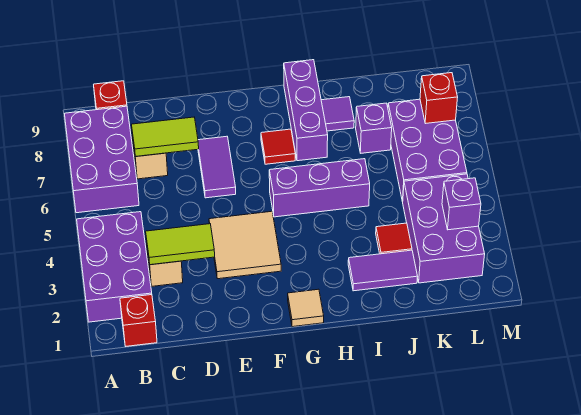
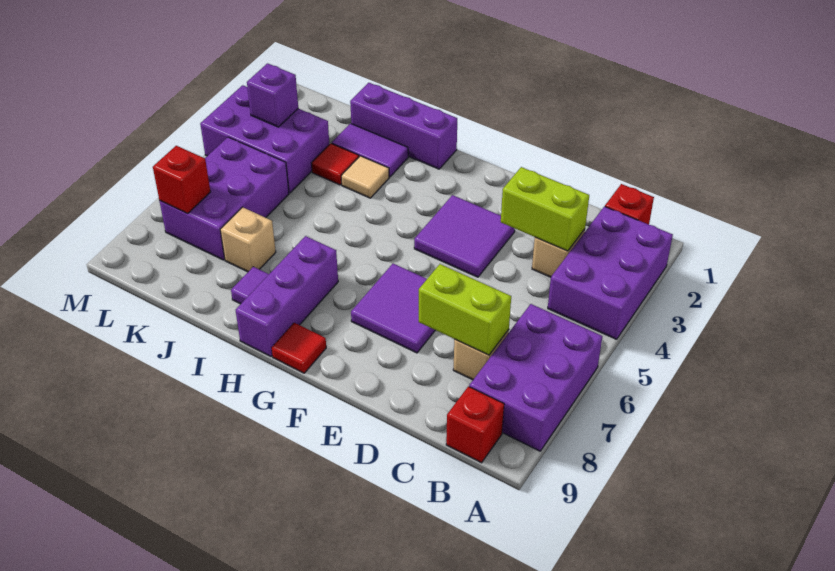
lime 1x2 tile [146,224,215,265] -> lime 1x2 brick [501,167,589,251]
lime 1x2 tile [132,117,199,157] -> lime 1x2 brick [419,264,511,355]
tan 2x2 tile [209,211,281,279] -> purple 2x2 tile [414,195,515,277]
purple 1x2 tile [198,136,236,198] -> purple 2x2 tile [351,264,435,353]
tan 1x1 tile [288,289,324,327] -> tan 1x1 tile moved to [341,156,389,198]
purple 1x3 brick [269,159,370,217] -> purple 1x3 brick moved to [350,83,457,169]
red 1x1 tile [261,129,295,164] -> red 1x1 tile moved to [272,323,326,373]
purple 1x1 brick [356,103,392,153] -> tan 1x1 brick [220,207,276,272]
purple 2x3 brick [403,174,485,283] -> purple 2x3 brick turned to [200,85,329,193]

